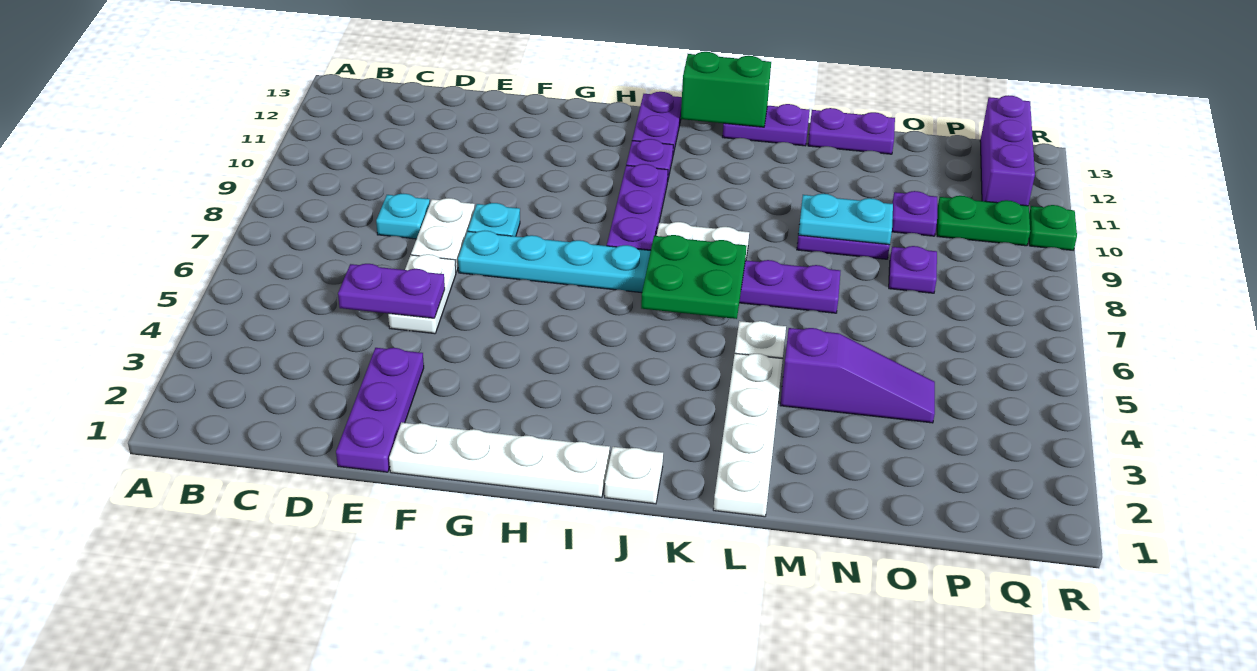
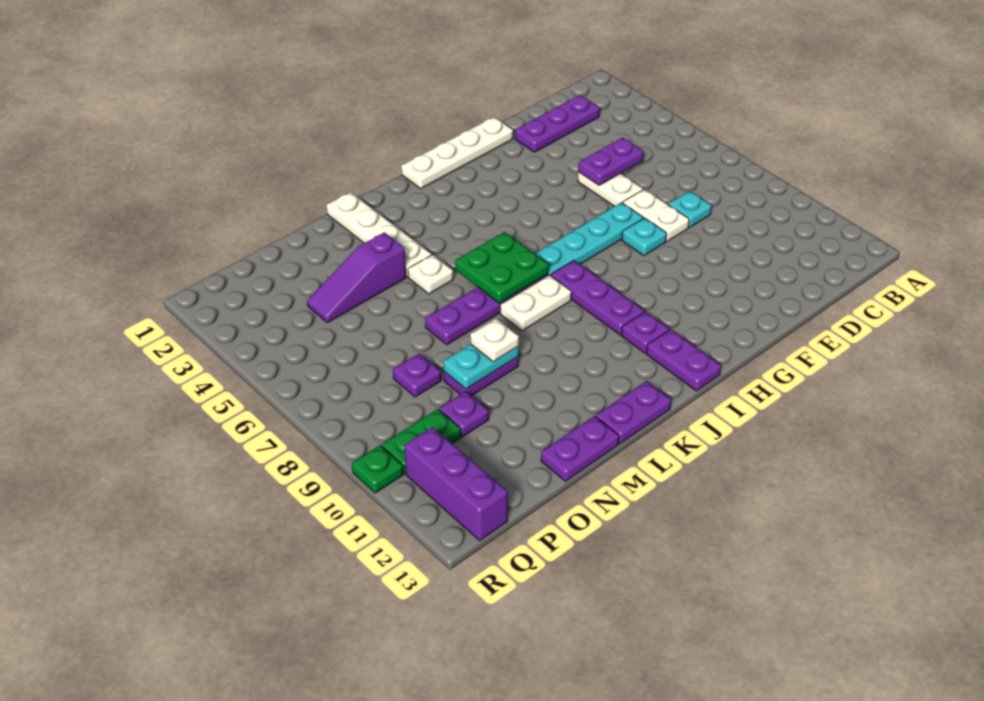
purple 1x3 plate [336,348,424,472] -> purple 1x3 plate turned to [515,95,600,152]
white 1x1 plate [605,447,663,504] -> white 1x1 plate moved to [470,319,519,362]
green 1x2 brick [681,52,771,127] -> none

